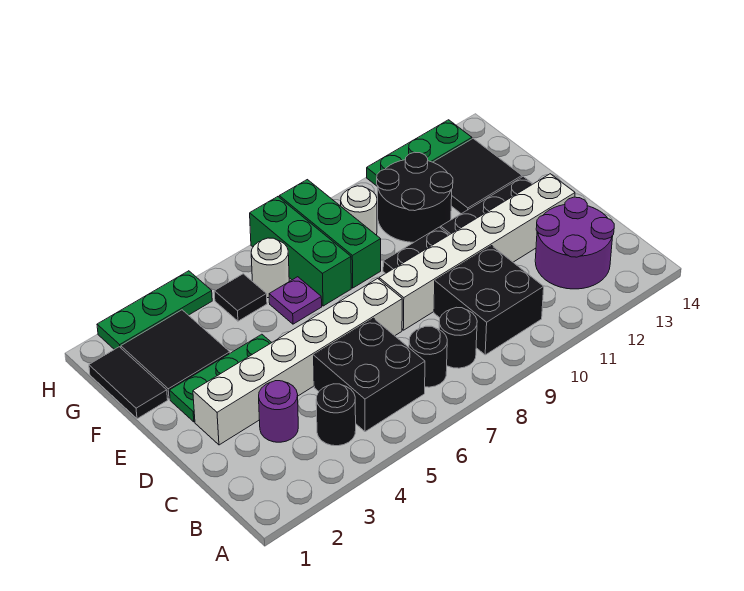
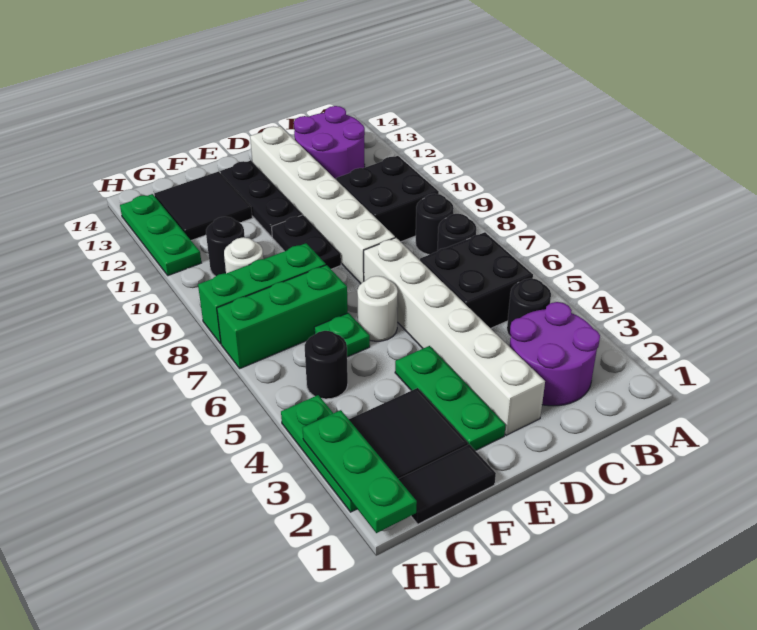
purple 1x1 round brick [259,381,298,442] -> purple 2x2 round brick [510,302,600,406]
purple 1x1 plate [269,277,322,324] -> green 1x1 plate [314,313,370,357]
black 2x2 round brick [377,152,453,242] -> black 1x1 round brick [206,217,245,276]
black 1x1 tile [214,274,267,321] -> black 1x1 round brick [305,331,348,399]
white 1x1 round brick [251,238,289,298] -> white 1x1 round brick moved to [357,276,398,341]
none -> green 1x3 plate [303,410,417,533]

